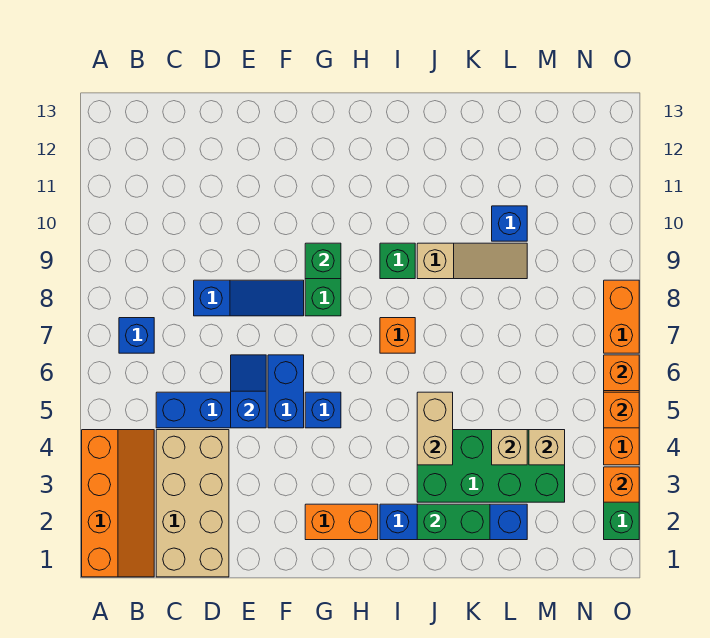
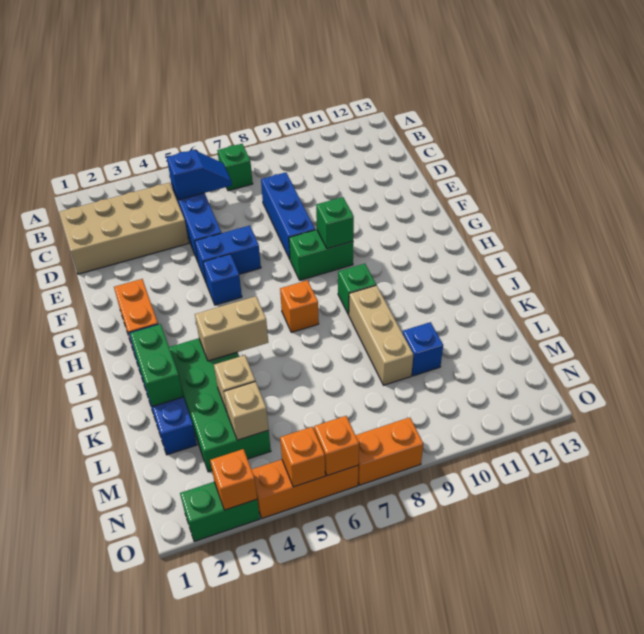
orange 2x4 slope [82,430,154,577] -> none
blue 1x1 brick [119,318,154,353] -> green 1x1 brick [217,144,253,191]
blue 1x3 slope [194,280,304,316] -> blue 1x3 brick [261,172,315,259]
blue 1x2 slope [231,355,266,428] -> blue 1x2 slope moved to [167,150,232,200]
tan 1x3 slope [417,243,527,279] -> tan 1x3 brick [349,285,413,385]

